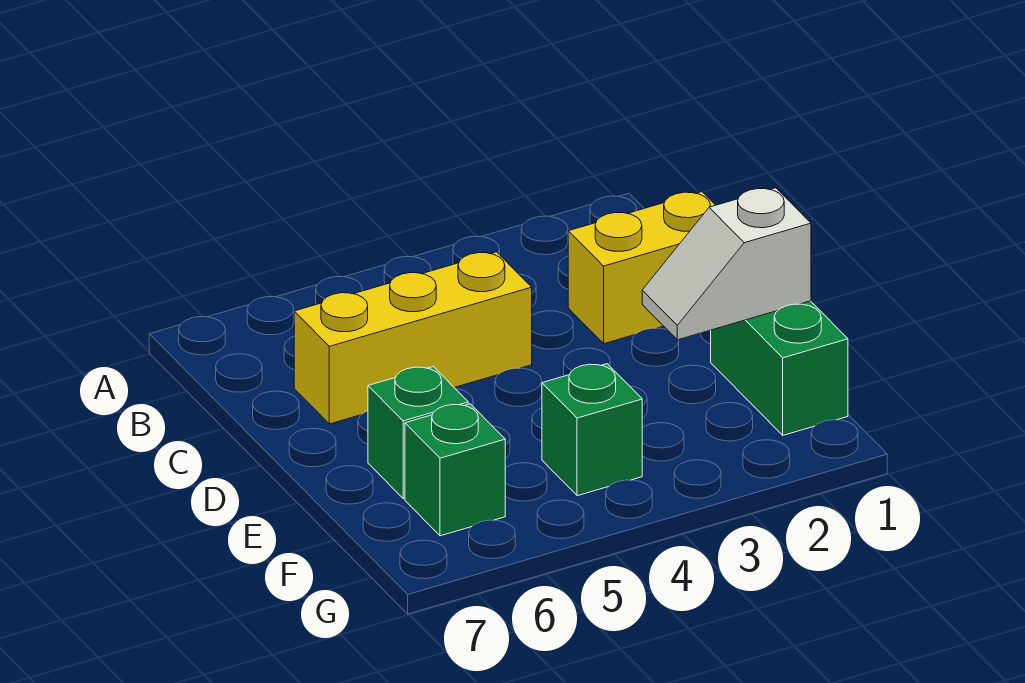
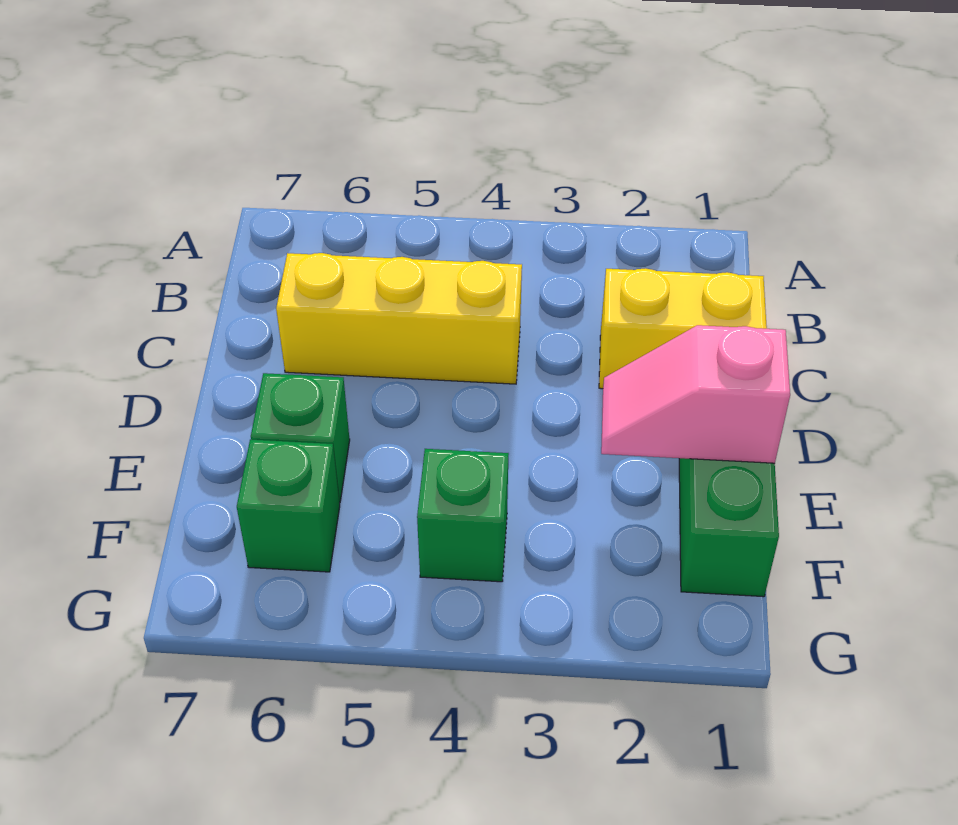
white 1x2 slope [642,188,811,340] -> pink 1x2 slope [601,325,790,463]

